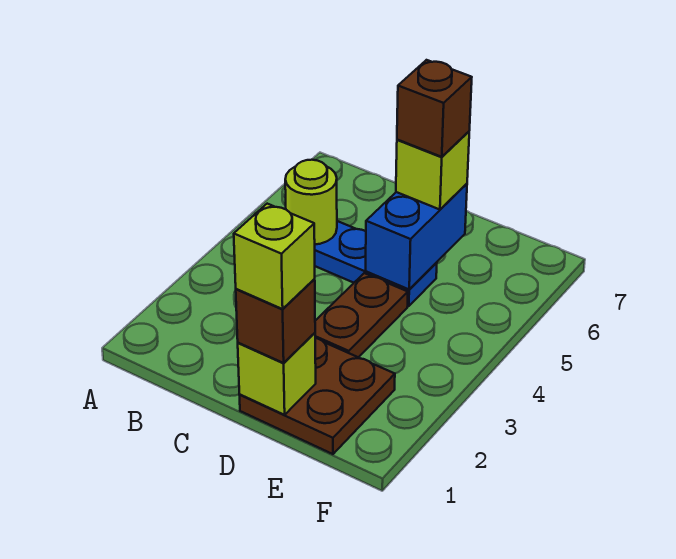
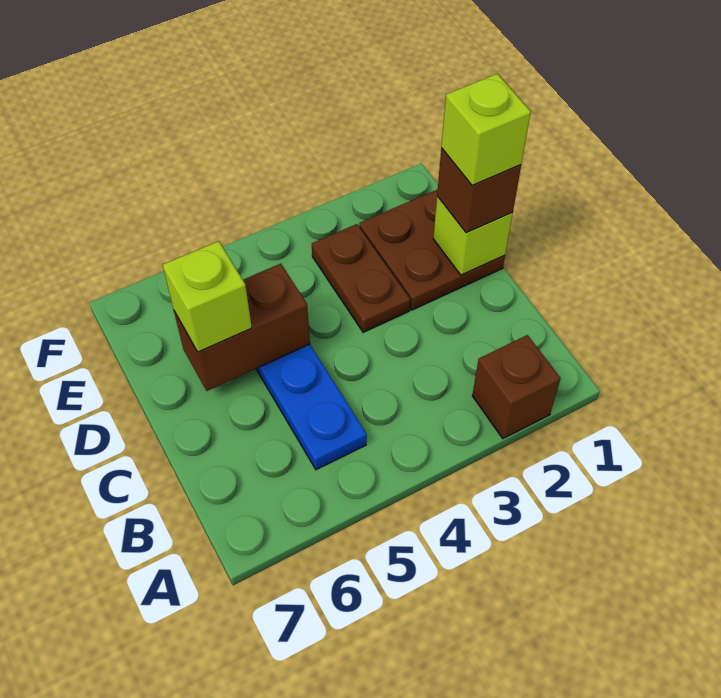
lime 1x1 round brick [285,160,337,244] -> none
brown 1x2 plate [315,273,408,357] -> brown 1x2 plate turned to [312,224,410,332]
blue 1x2 brick [366,184,467,289] -> brown 1x2 brick [174,264,310,391]
brown 1x1 brick [397,60,472,157] -> brown 1x1 brick moved to [472,335,560,438]

